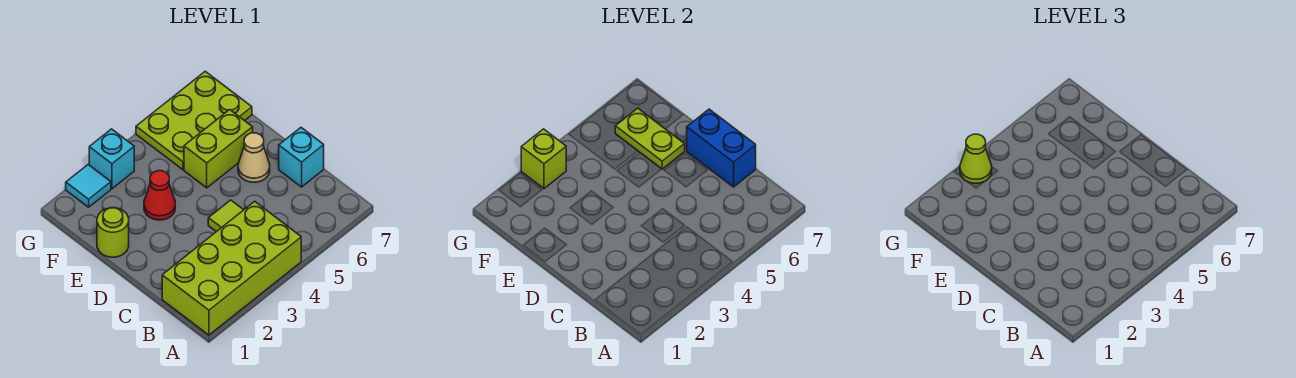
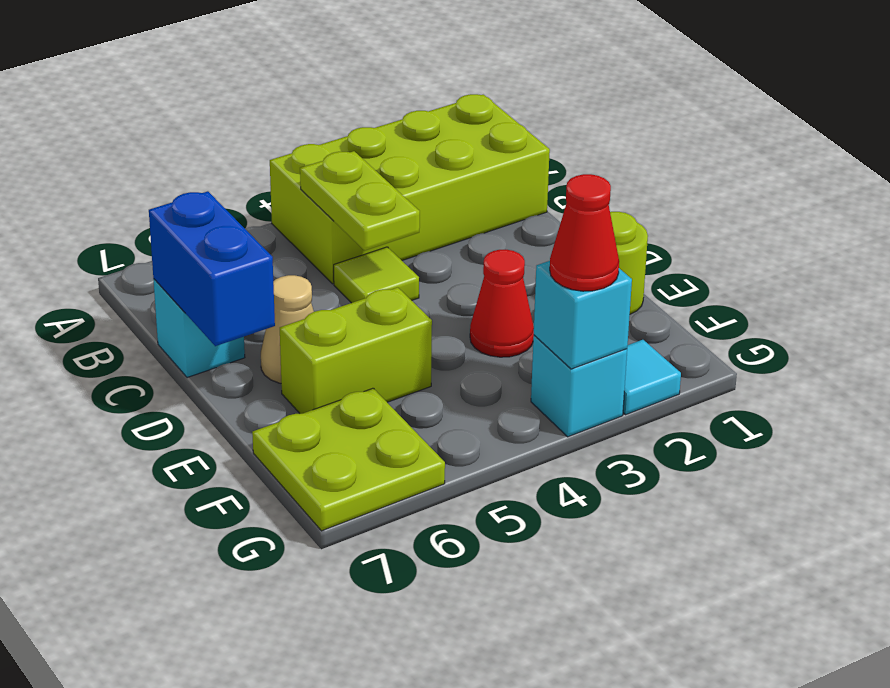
lime 1x2 plate [615,108,685,169] -> lime 1x2 plate moved to [300,151,420,251]
lime 2x3 plate [136,71,252,170] -> lime 2x2 plate [252,388,445,531]
lime 1x1 brick [521,129,566,189] -> cyan 1x1 brick [534,261,632,369]
lime 1x1 cone [960,134,992,183] -> red 1x1 cone [550,174,619,291]

